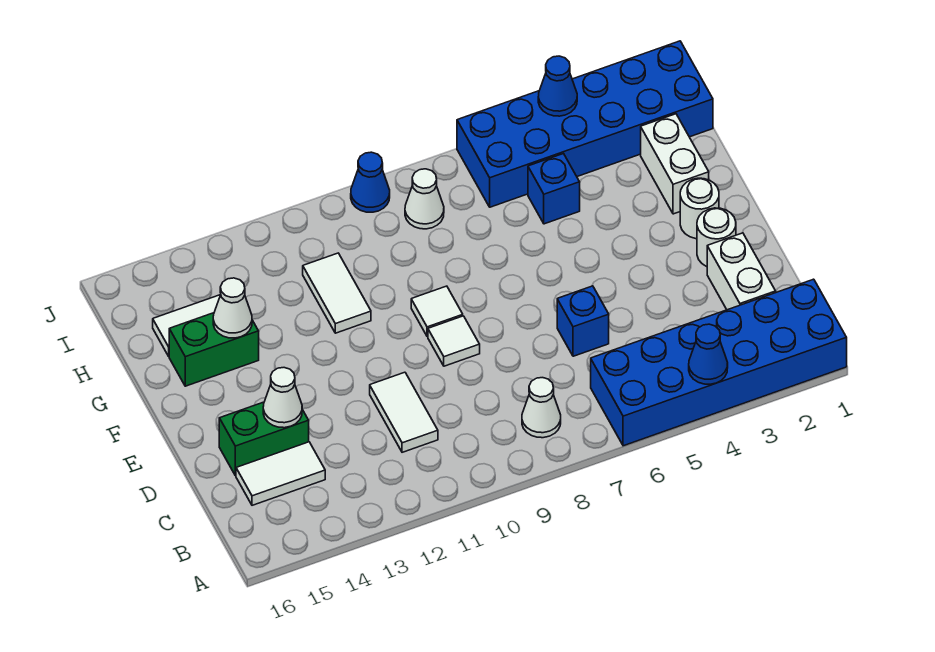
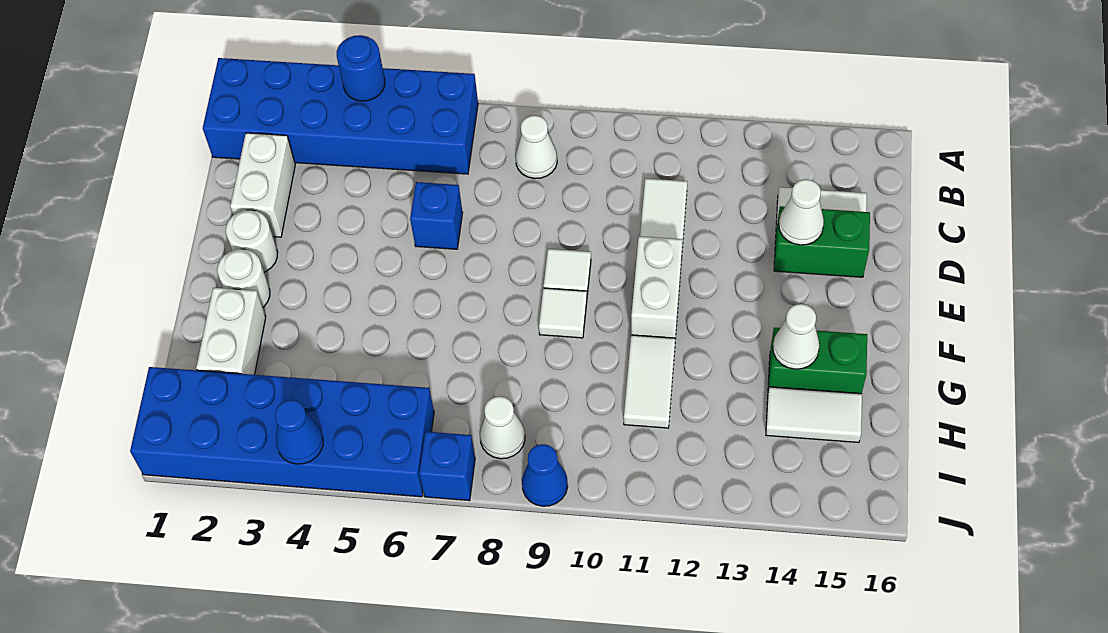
blue 1x1 cone [689,324,728,384] -> blue 1x1 round brick [337,35,385,101]
none -> white 1x2 brick [631,236,682,339]
blue 1x1 brick [528,154,580,224] -> blue 1x1 brick moved to [419,432,475,501]

